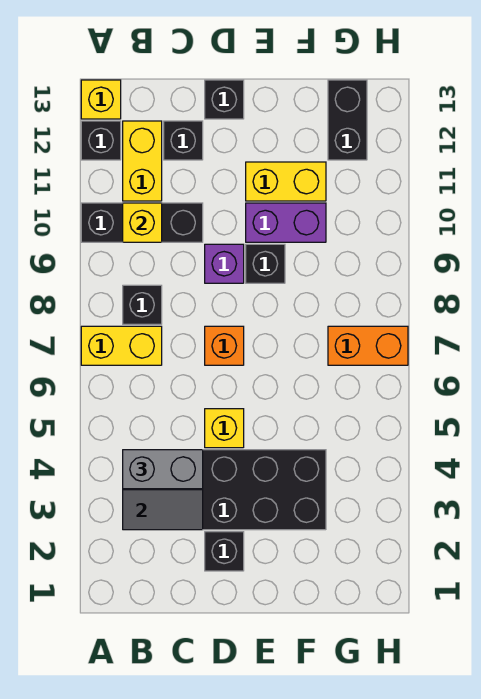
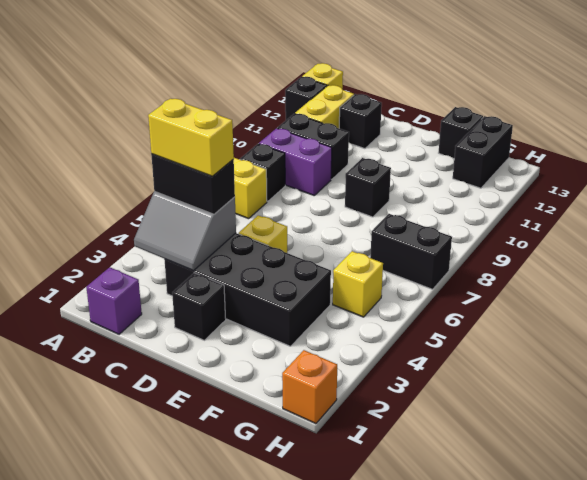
black 1x3 brick [81,203,203,242] -> black 1x2 brick [277,114,349,179]
grey 1x2 brick [123,450,203,489] -> black 1x2 brick [151,154,235,214]
yellow 1x1 brick [123,203,162,242] -> yellow 1x1 brick moved to [333,251,383,317]
orange 1x1 brick [205,326,244,365] -> orange 1x1 brick moved to [282,350,337,424]
purple 1x1 brick [205,244,244,283] -> purple 1x1 brick moved to [86,267,142,334]
black 1x1 brick [205,80,244,119] -> black 1x1 brick moved to [439,107,483,158]
purple 1x2 brick [246,203,326,242] -> purple 1x2 brick moved to [259,128,332,195]
yellow 1x2 brick [246,162,326,201] -> yellow 1x2 brick moved to [148,99,234,176]
orange 1x2 brick [328,326,408,365] -> black 1x2 brick [370,214,452,289]

